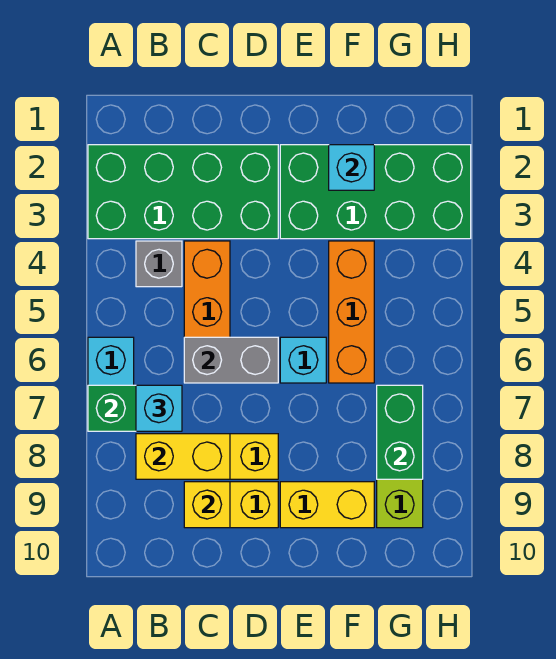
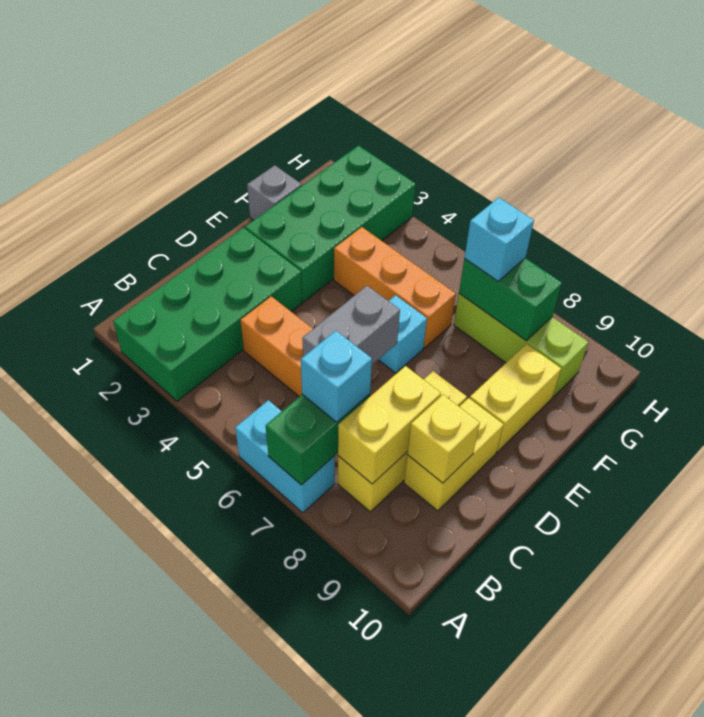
grey 1x1 brick [136,241,182,287] -> grey 1x1 brick moved to [247,165,302,220]
cyan 1x1 brick [329,145,374,190] -> cyan 1x1 brick moved to [464,198,534,281]

